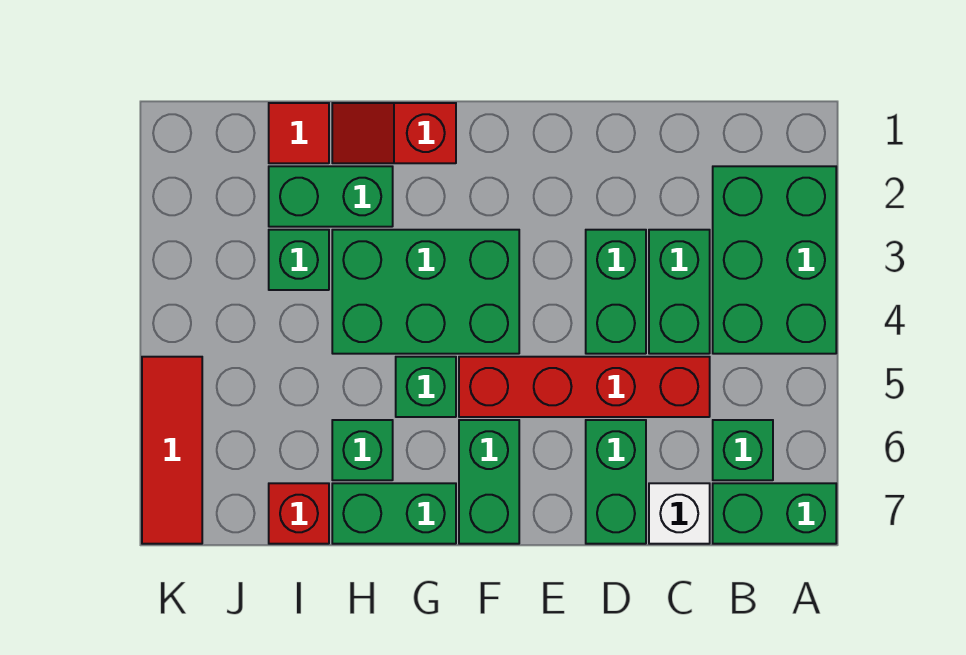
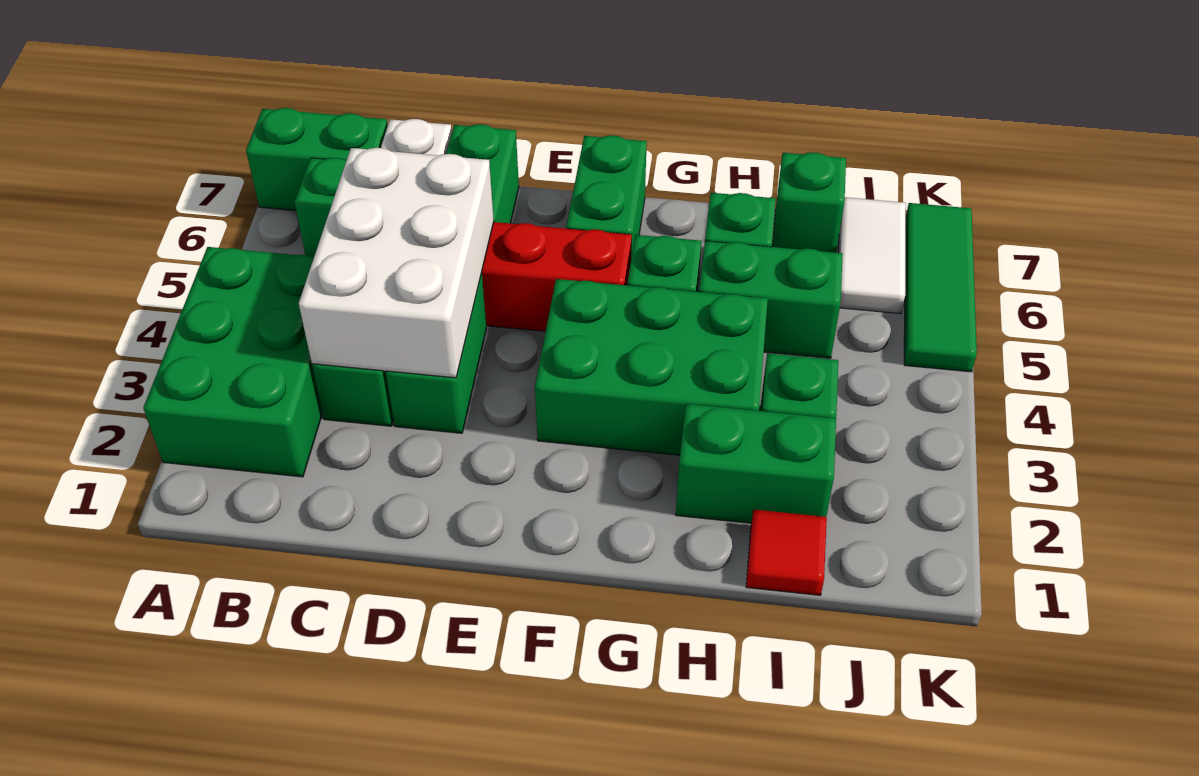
none -> white 2x3 brick [299,148,494,378]
red 1x2 slope [332,103,456,163] -> none
green 1x2 brick [332,483,456,544] -> green 1x2 brick moved to [699,241,843,358]
red 1x1 brick [269,483,329,544] -> green 1x1 brick [773,152,846,253]
none -> white 1x2 tile [838,197,906,314]
red 1x3 tile [142,357,202,544] -> green 1x3 tile [904,203,977,372]

